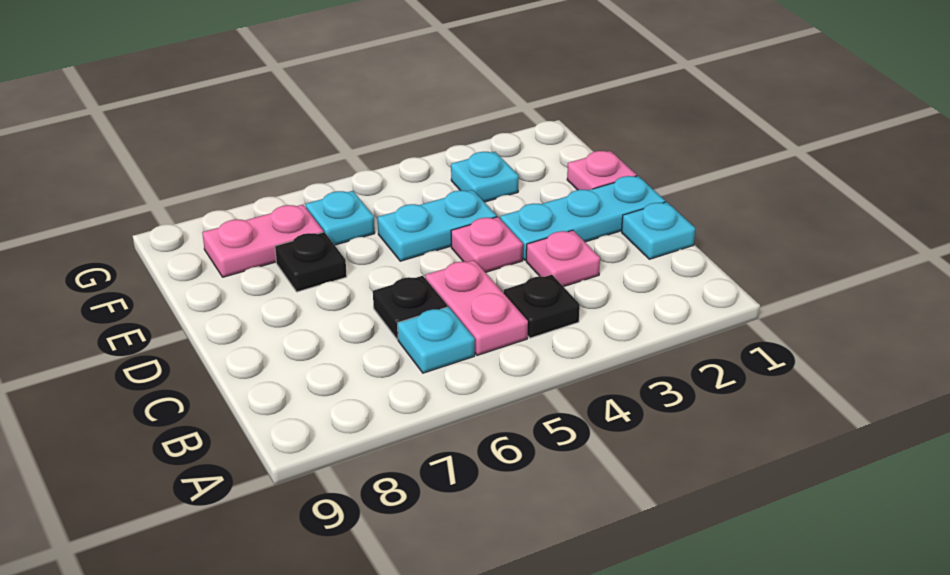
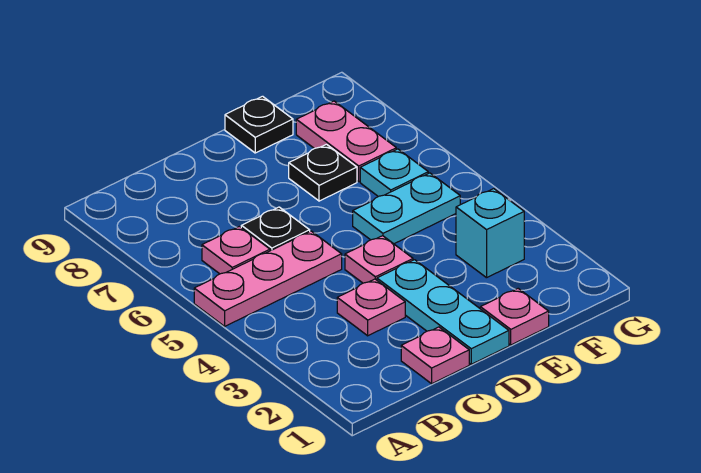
black 1x1 plate [503,275,580,338] -> black 1x1 plate moved to [225,96,293,153]
pink 1x2 plate [425,260,528,355] -> pink 1x3 plate [194,231,342,326]
cyan 1x1 plate [398,307,475,373] -> pink 1x1 plate [202,227,270,274]
cyan 1x1 plate [622,202,695,259] -> pink 1x1 plate [401,327,469,384]
cyan 1x2 plate [378,190,497,261] -> cyan 1x2 plate turned to [353,173,460,244]
cyan 1x1 plate [451,152,519,202] -> cyan 1x1 brick [456,189,524,278]

